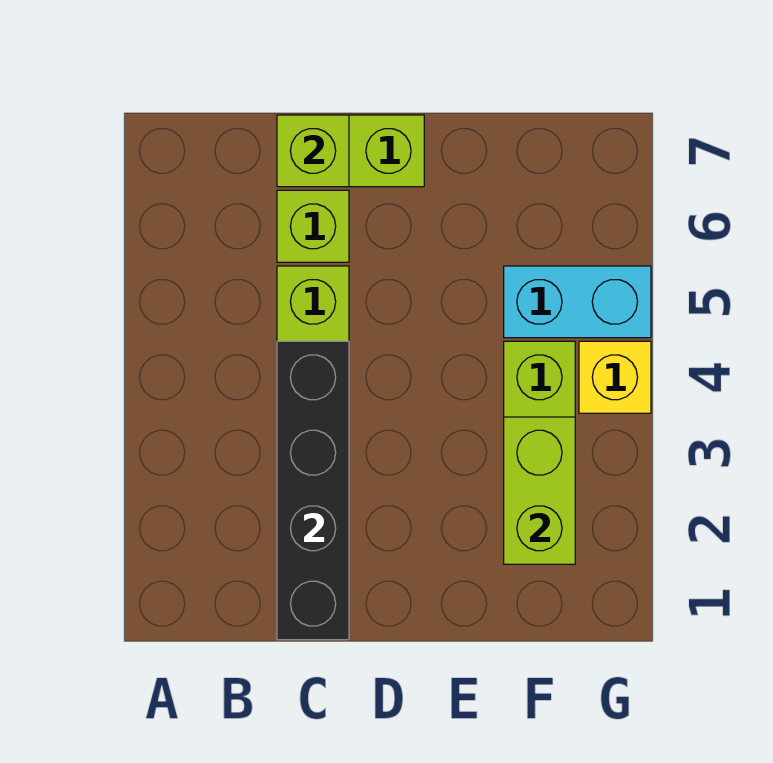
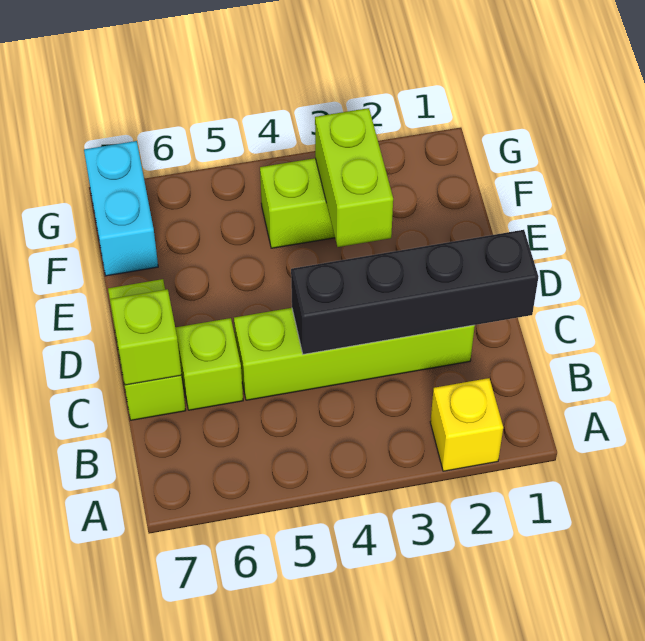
lime 1x2 brick [504,417,575,564] -> lime 1x2 brick turned to [315,108,393,247]
cyan 1x2 brick [504,266,651,338] -> cyan 1x2 brick moved to [84,141,158,276]
yellow 1x1 brick [579,341,651,413] -> yellow 1x1 brick moved to [430,378,503,471]

